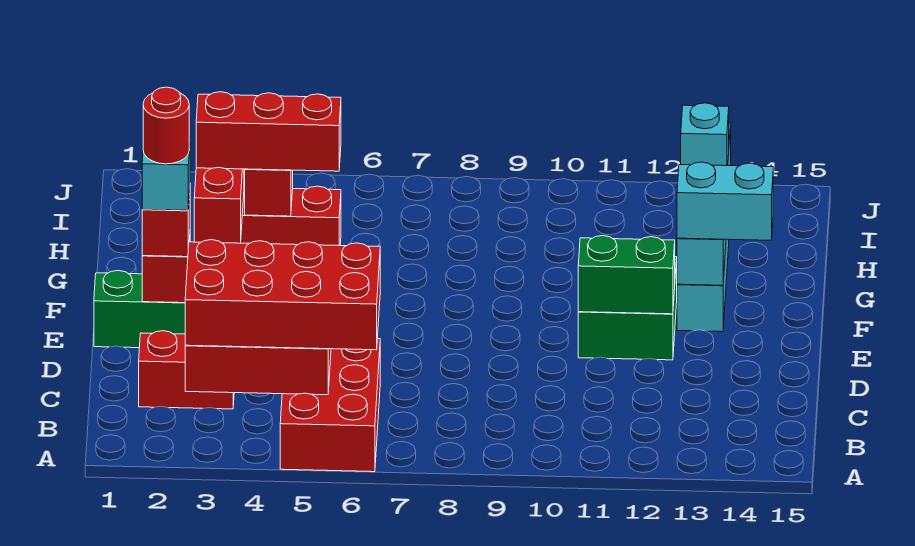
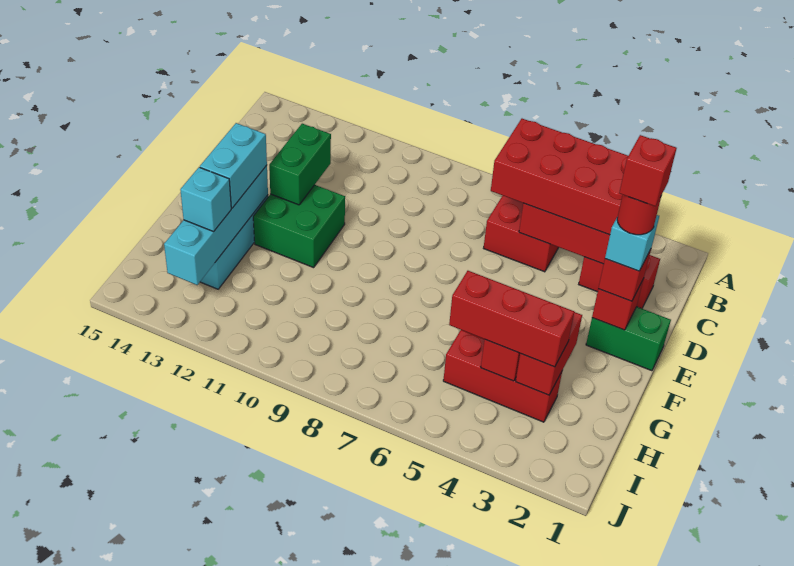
none -> red 1x1 brick [619,135,677,206]
green 1x2 brick [578,236,675,314] -> green 1x2 brick turned to [269,124,331,205]
cyan 1x2 brick [677,162,773,240] -> cyan 1x2 brick turned to [200,123,267,208]

